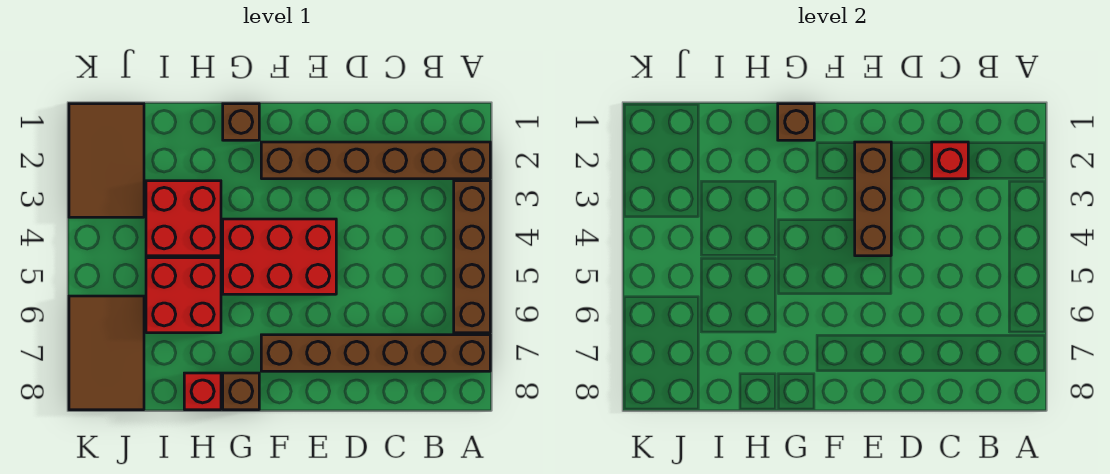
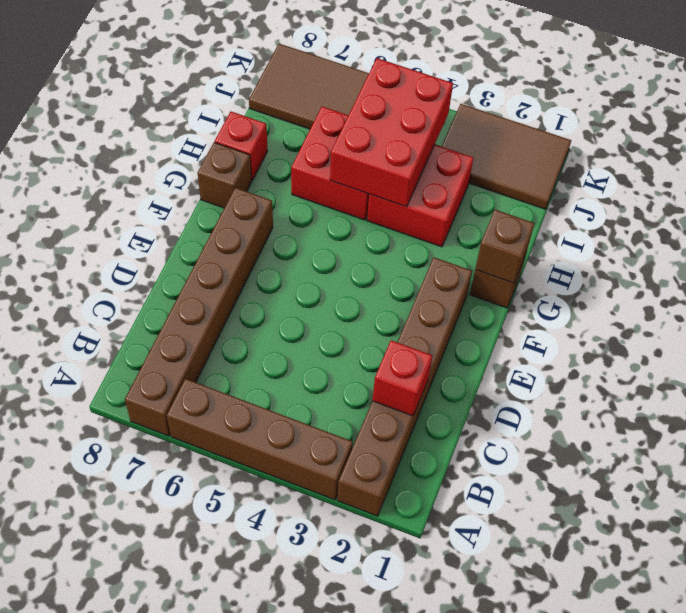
brown 1x3 brick [855,142,891,256] -> none
red 2x3 brick [223,219,336,294] -> red 2x3 brick moved to [330,58,453,207]

